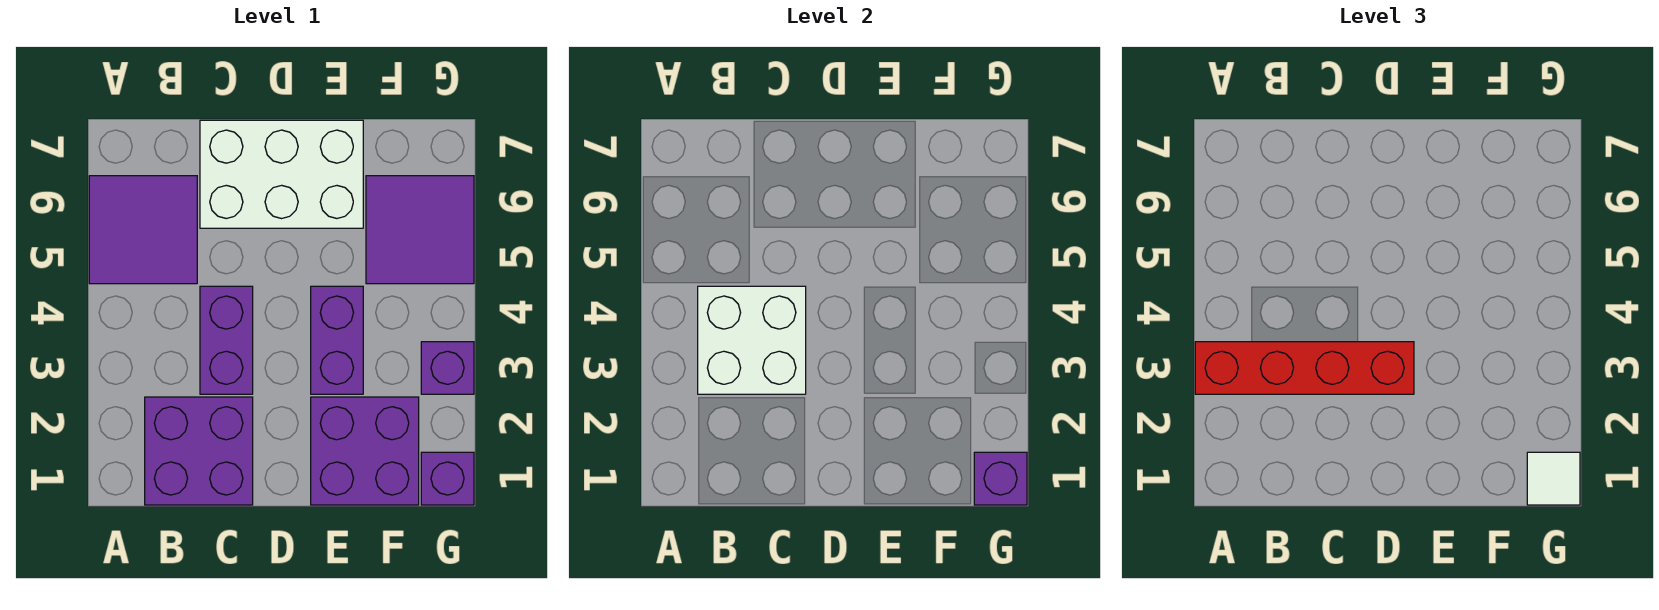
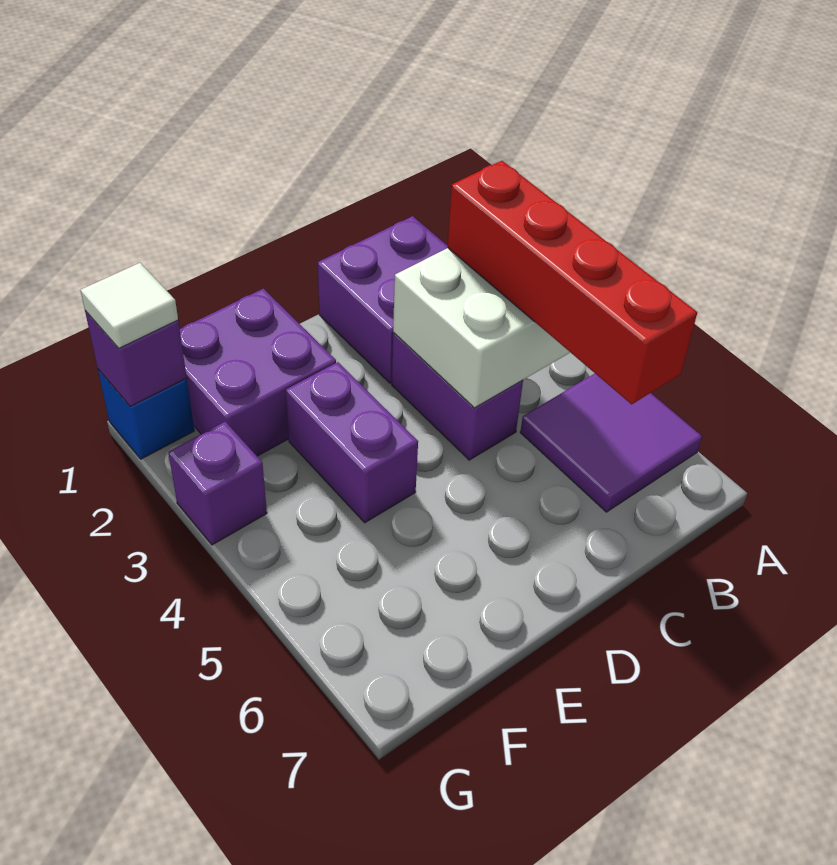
red 1x4 brick [1195,342,1414,394] -> red 1x4 brick turned to [448,161,697,404]
white 2x3 brick [200,120,363,228] -> none
purple 2x2 tile [366,176,474,284] -> none
purple 1x1 brick [421,452,474,505] -> blue 1x1 brick [98,369,194,459]

